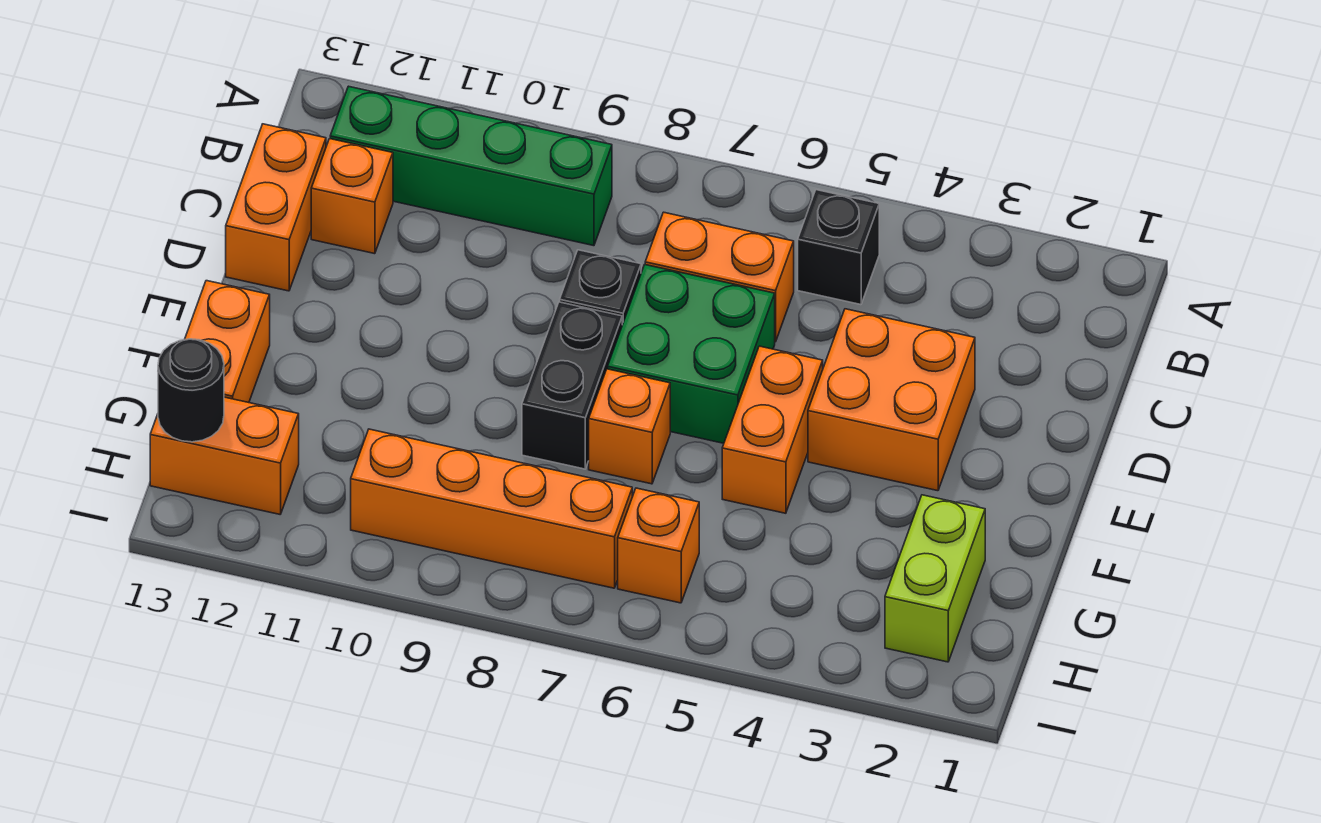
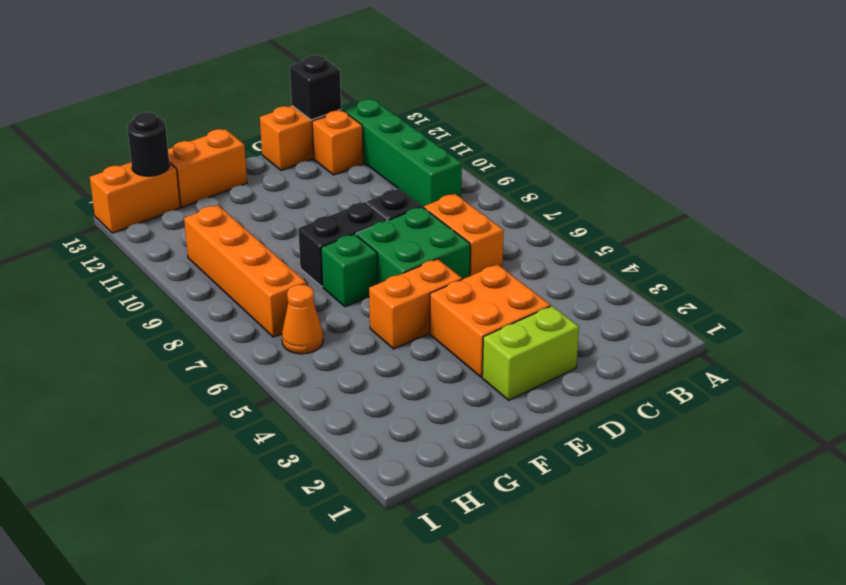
black 1x1 brick [798,190,879,305] -> black 1x1 brick moved to [290,55,341,120]
orange 1x1 brick [589,369,670,484] -> green 1x1 brick [321,234,378,307]
lime 1x2 brick [885,495,985,662] -> lime 1x2 brick moved to [482,306,579,400]
orange 1x1 brick [618,488,699,603] -> orange 1x1 cone [282,285,323,354]
orange 1x2 brick [150,397,299,514] -> orange 1x2 brick turned to [90,162,180,233]

